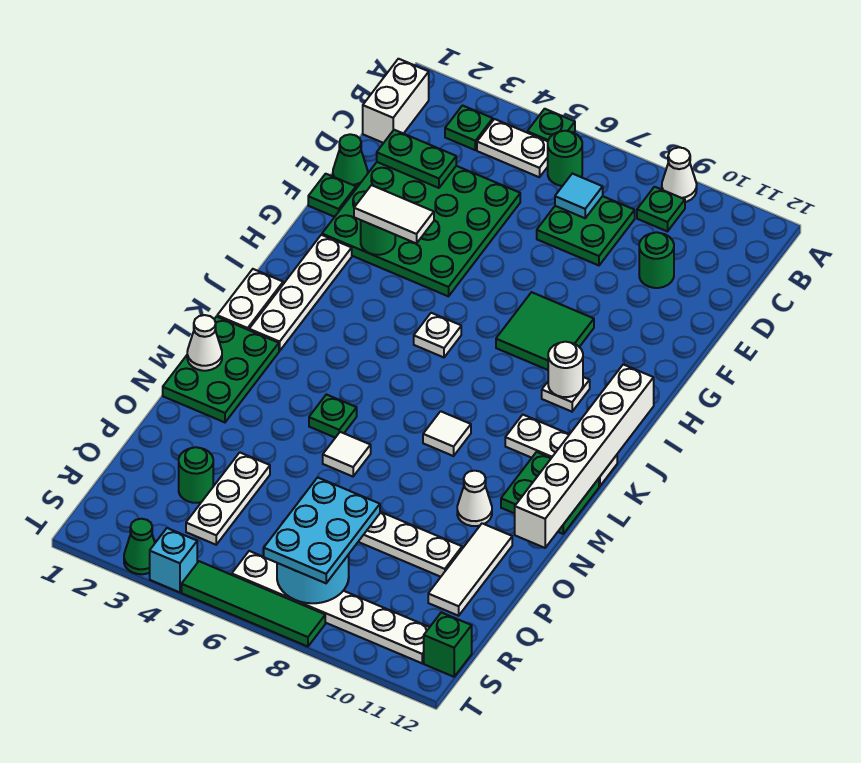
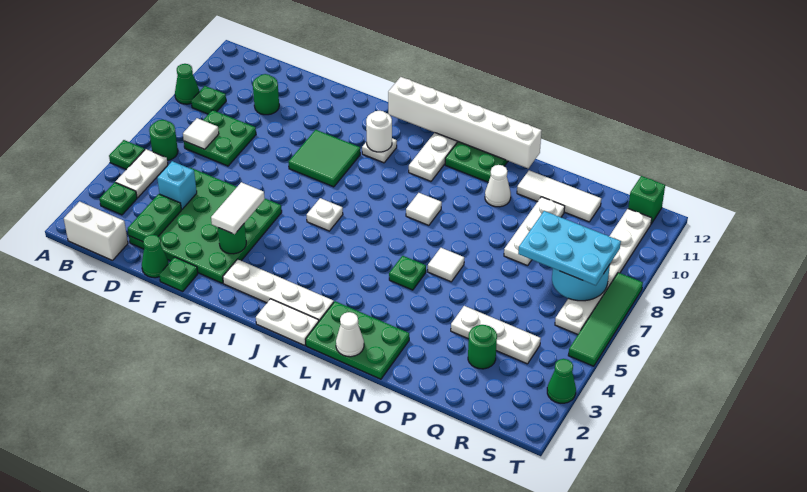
white 1x1 cone [662,147,697,202] -> green 1x1 cone [175,64,199,104]
cyan 1x1 tile [555,174,603,218] -> white 1x1 tile [183,118,219,149]
cyan 1x1 brick [150,528,197,592] -> cyan 1x1 brick moved to [157,161,197,209]

